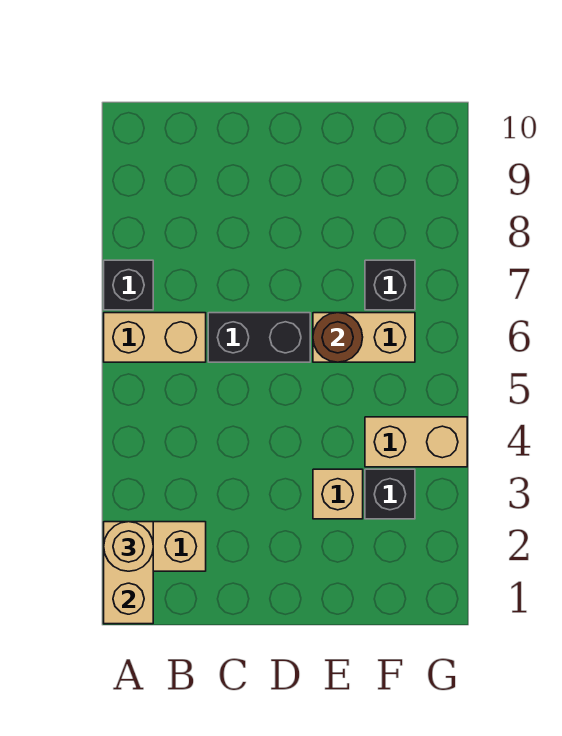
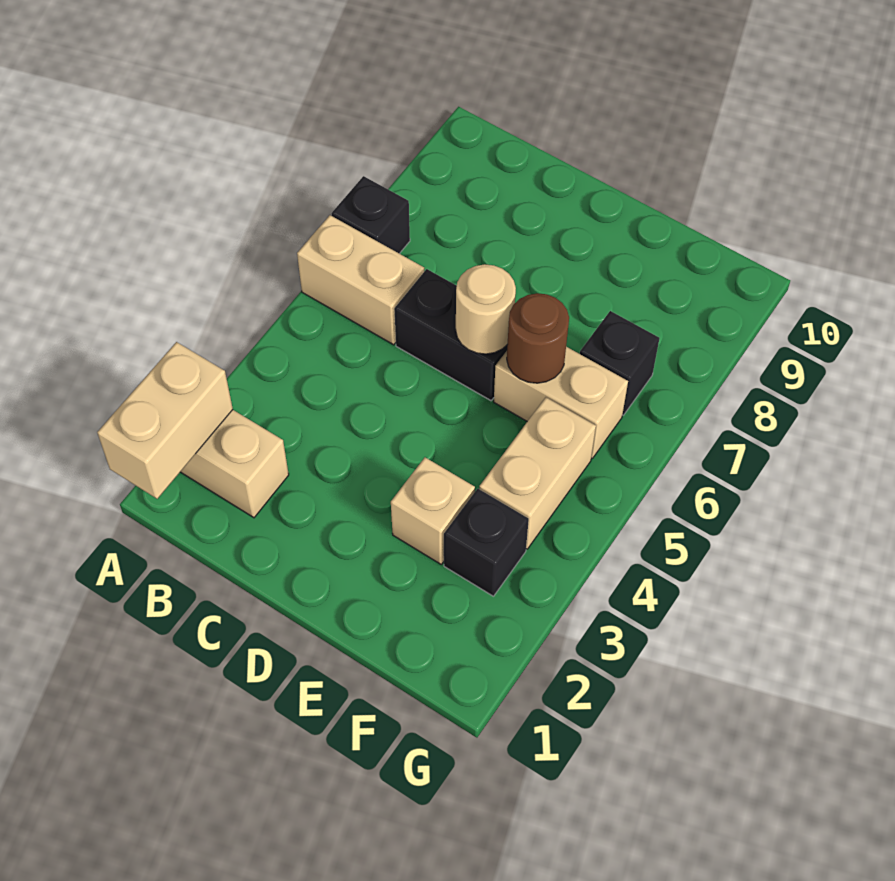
tan 1x1 round brick [104,522,153,571] -> tan 1x1 round brick moved to [456,264,516,354]
tan 1x2 brick [365,417,467,467] -> tan 1x2 brick turned to [479,397,596,549]

